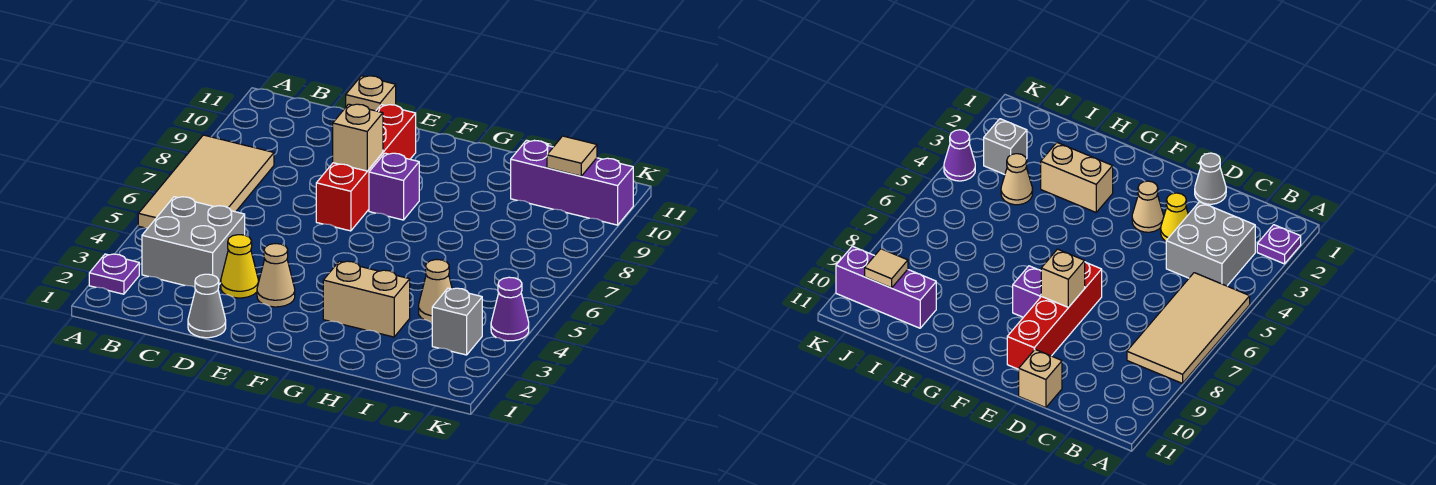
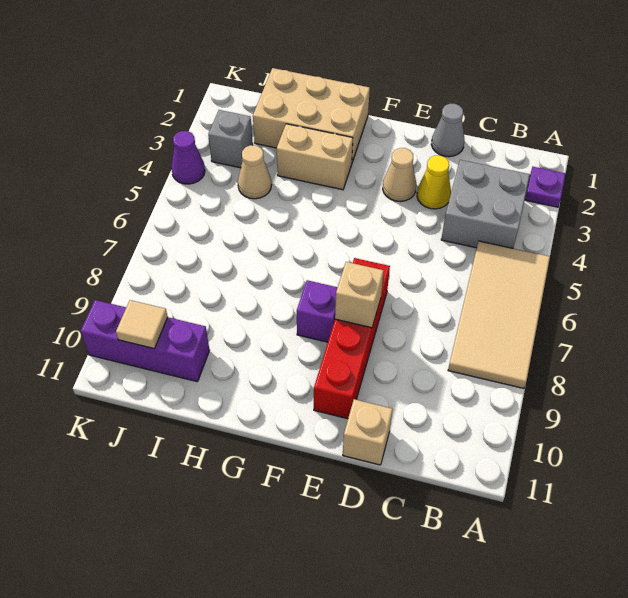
none -> tan 2x3 brick [253,68,370,162]

